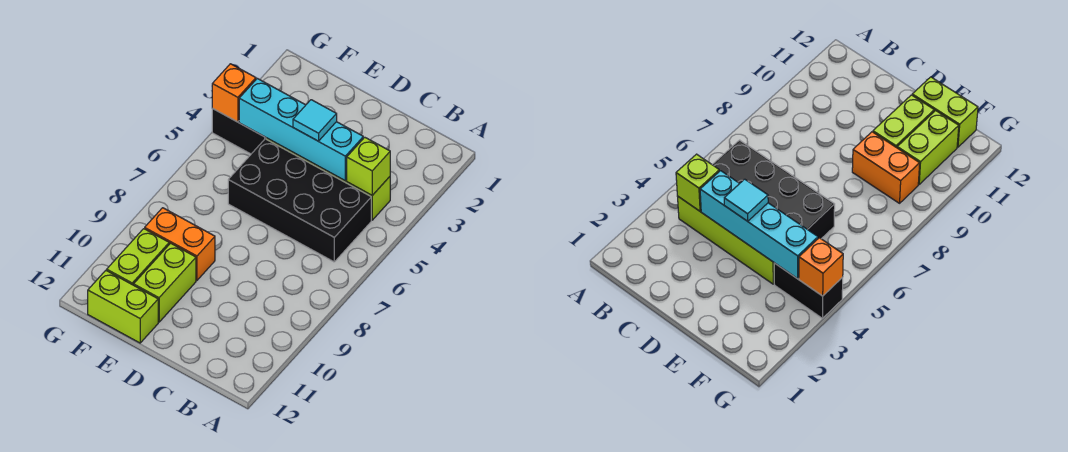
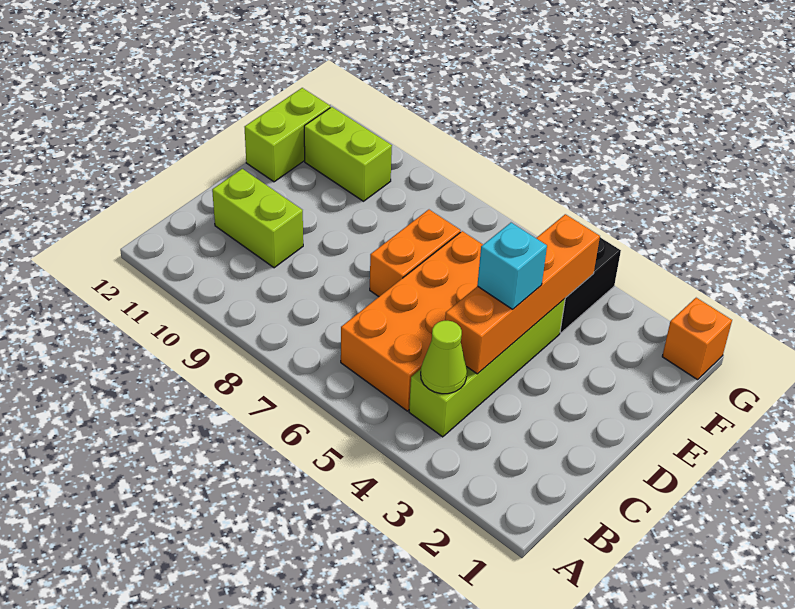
lime 1x1 brick [347,137,390,195] -> lime 1x1 cone [421,321,467,394]
black 2x4 brick [228,139,371,262] -> orange 2x4 brick [341,231,483,411]
cyan 1x4 brick [239,78,363,181] -> orange 1x4 brick [445,214,600,374]
cyan 1x1 tile [293,100,337,141] -> cyan 1x1 brick [477,223,547,309]
orange 1x2 brick [145,208,215,280] -> orange 1x2 brick moved to [370,210,461,297]
lime 1x2 brick [134,243,196,322] -> lime 1x2 brick moved to [212,169,303,268]
orange 1x1 brick [212,64,256,122] -> orange 1x1 brick moved to [662,298,732,380]

